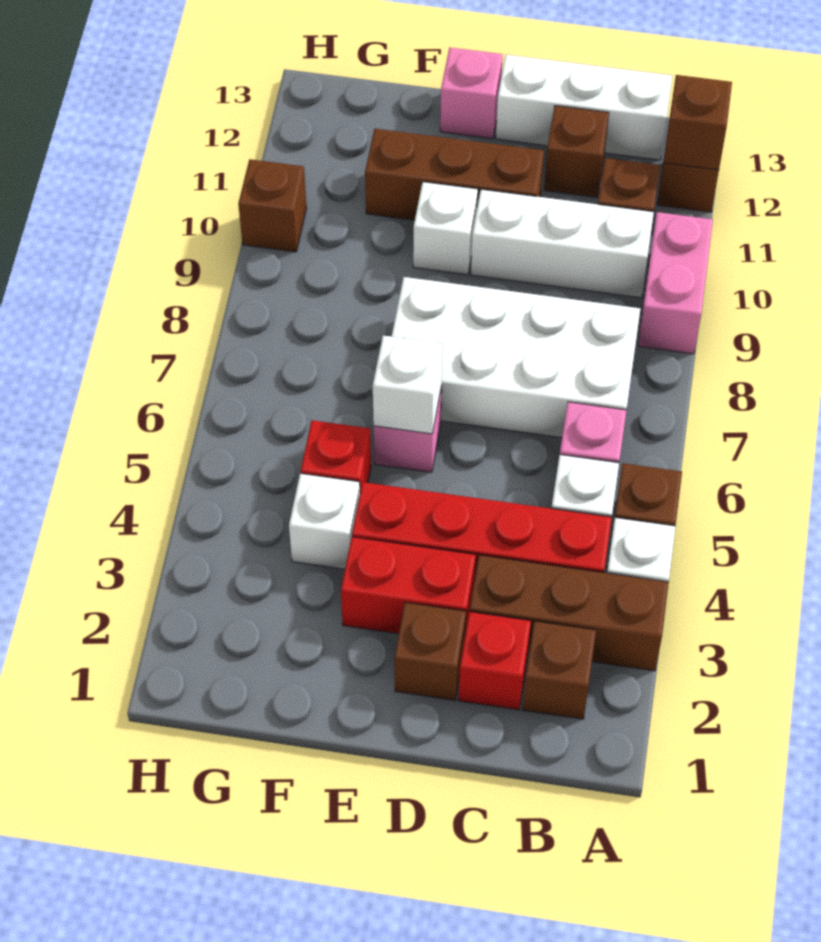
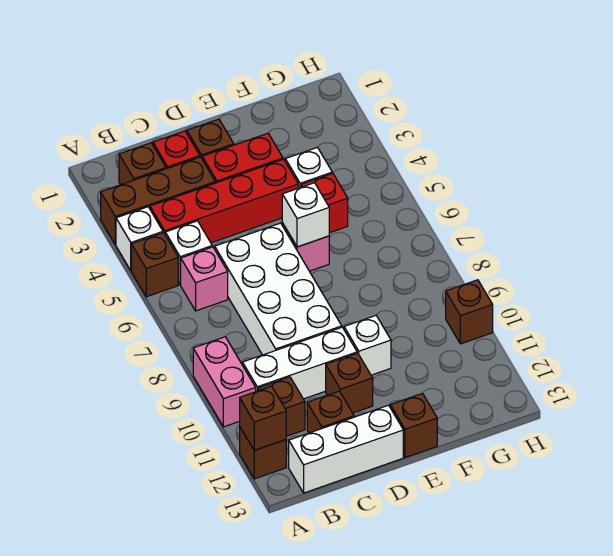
white 2x4 brick [392,277,640,438] -> white 2x4 brick turned to [215,223,342,355]
brown 1x3 brick [365,129,544,220] -> brown 1x1 brick [326,353,373,413]
pink 1x1 brick [440,48,503,139] -> brown 1x1 brick [390,393,437,458]

